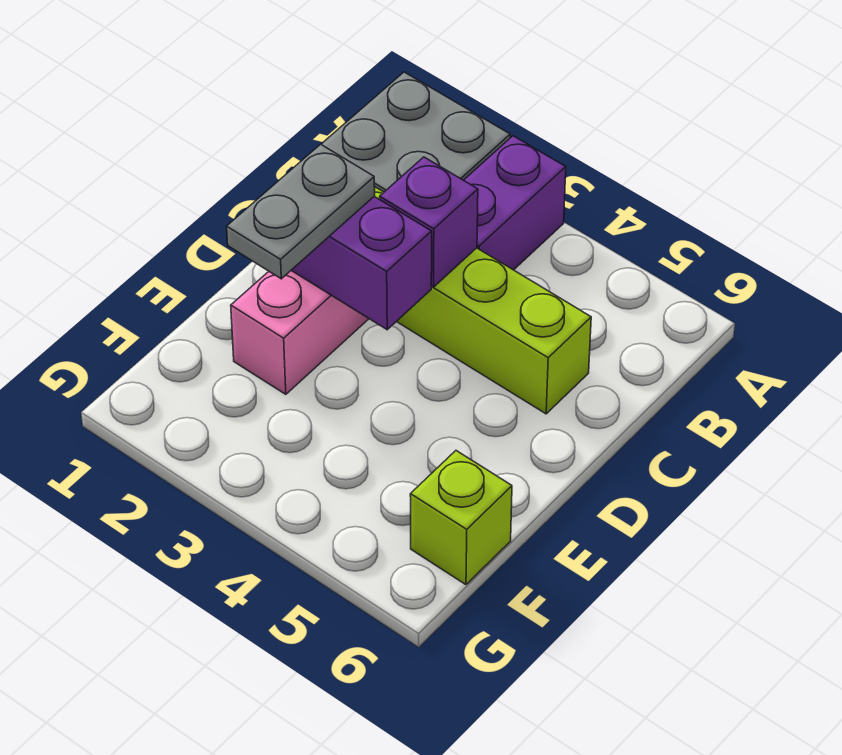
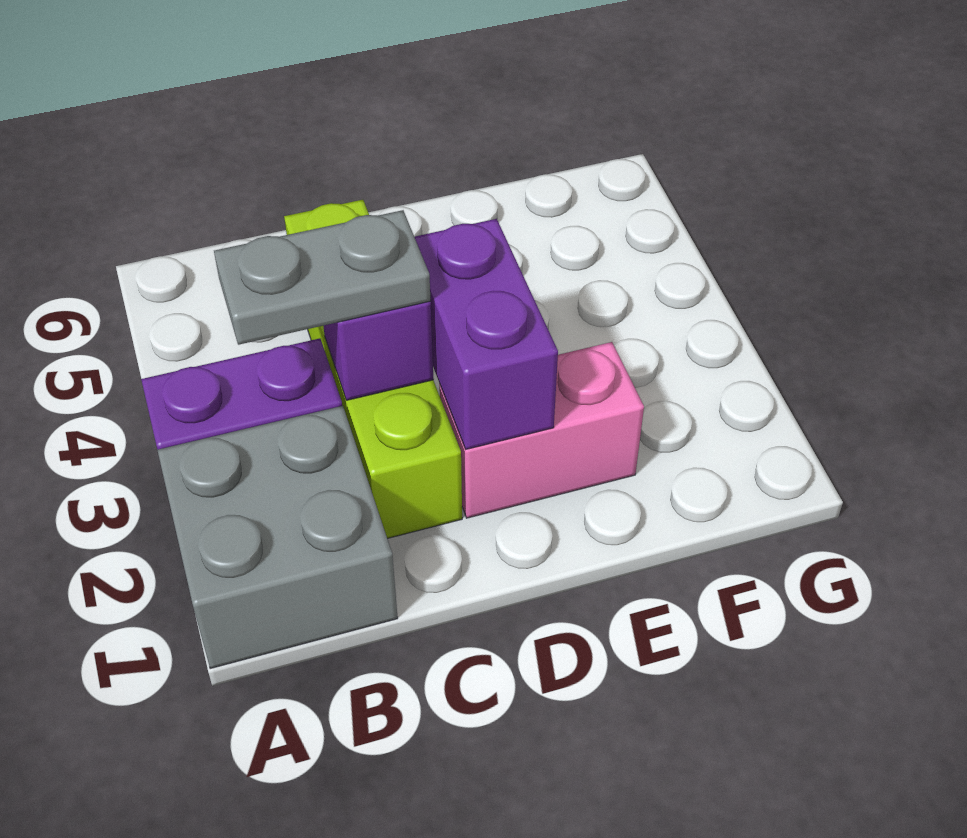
grey 1x2 plate [227,144,375,279] -> grey 1x2 plate moved to [214,210,430,345]
lime 1x1 brick [410,451,512,585] -> none

